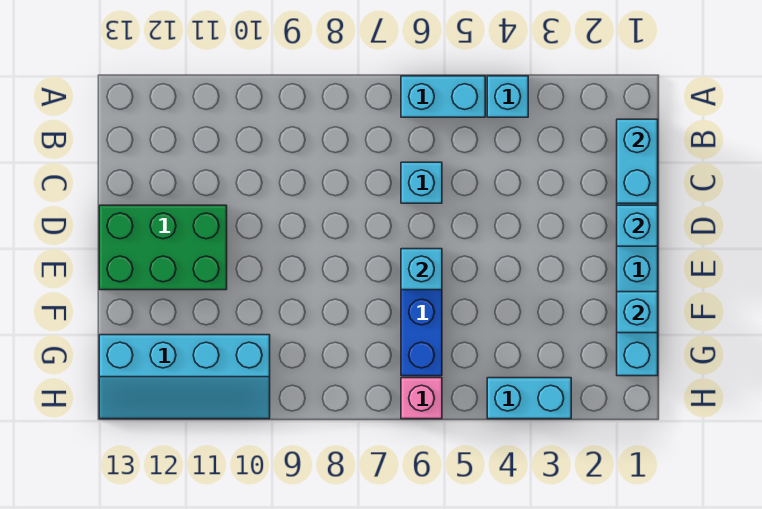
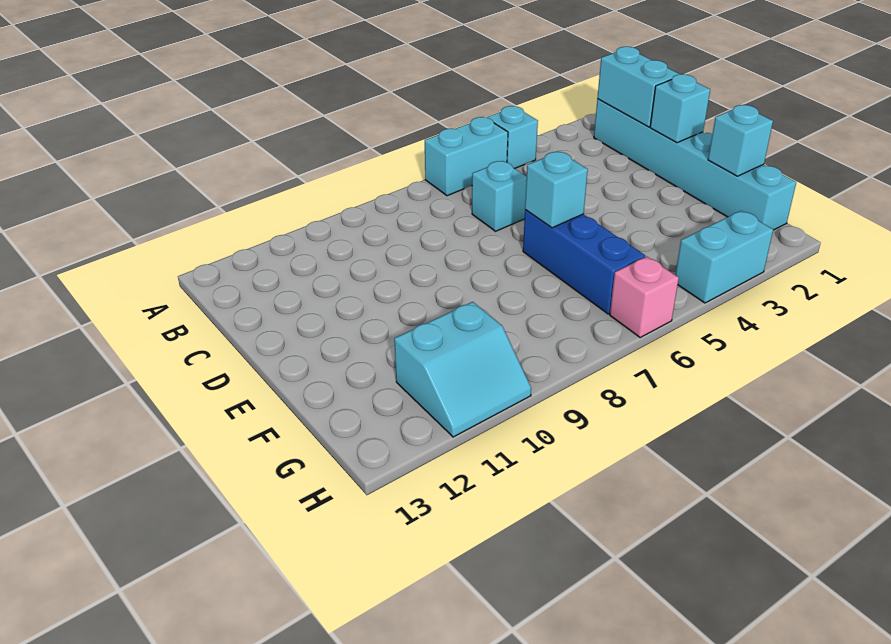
green 2x3 brick [99,205,227,290] -> none
cyan 2x4 slope [99,335,270,419] -> cyan 2x2 slope [394,302,531,437]

